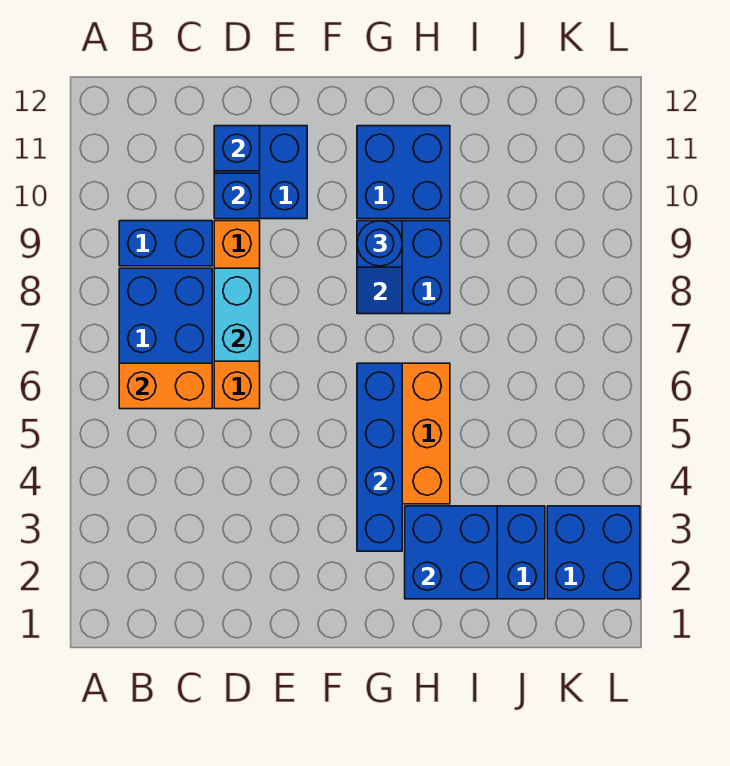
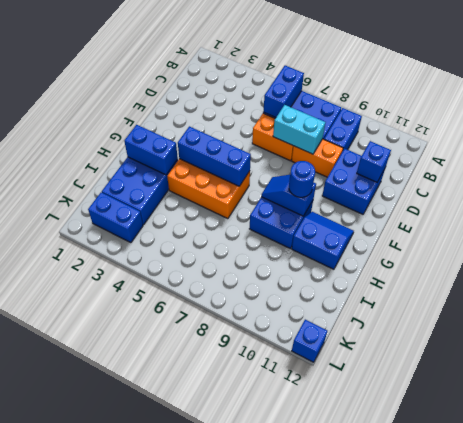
orange 1x2 brick [119,363,212,409] -> blue 1x2 brick [263,66,304,118]
blue 1x1 brick [214,173,260,219] -> blue 1x1 brick moved to [292,320,327,362]
blue 1x4 brick [357,363,402,551] -> blue 1x3 brick [178,126,251,186]
blue 2x2 brick [357,126,450,219] -> blue 2x2 slope [292,212,354,269]
blue 2x2 brick [405,506,497,599] -> blue 1x2 brick [124,125,178,175]
blue 2x2 brick [547,506,640,599] -> blue 1x2 brick [88,192,143,243]

